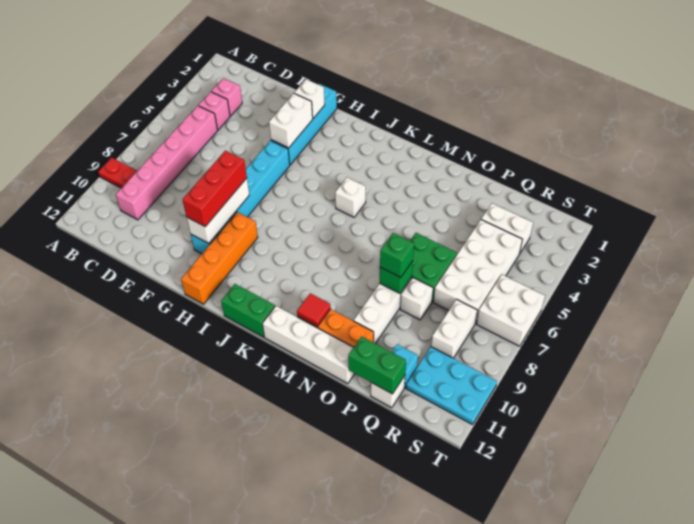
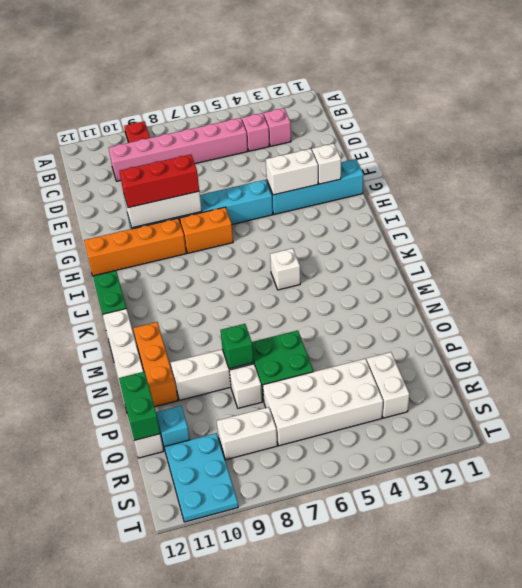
none -> orange 1x2 brick [180,207,233,253]
red 1x1 tile [297,293,331,327] -> none
green 1x1 brick [380,233,414,278] -> none
white 2x2 brick [477,275,545,346] -> none

